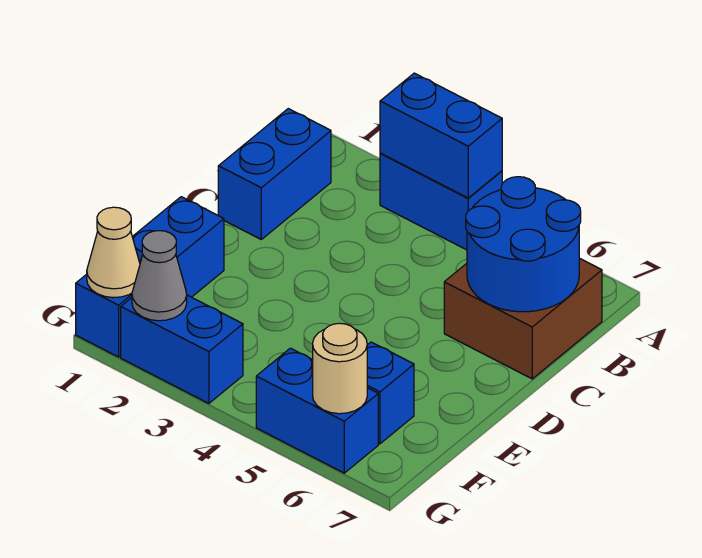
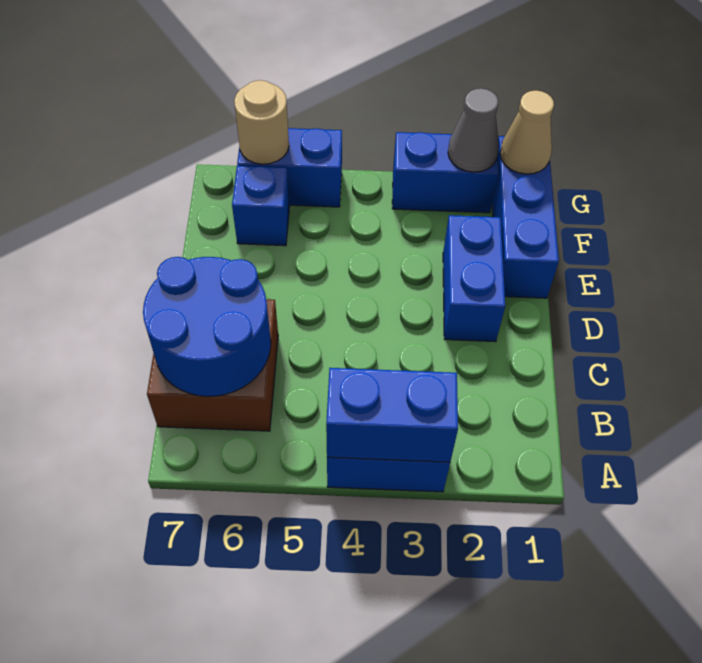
blue 1x2 brick [218,109,331,239] -> blue 1x2 brick moved to [443,215,505,342]

